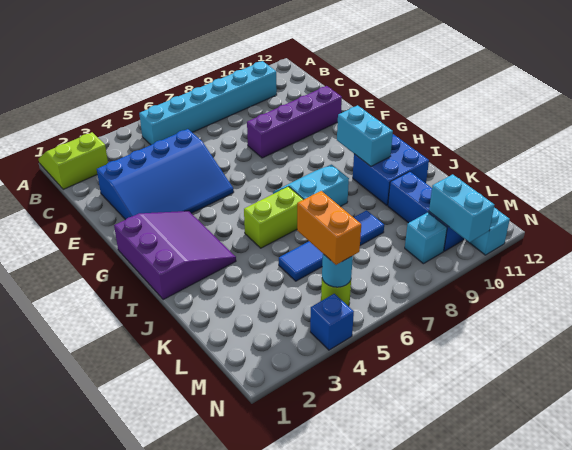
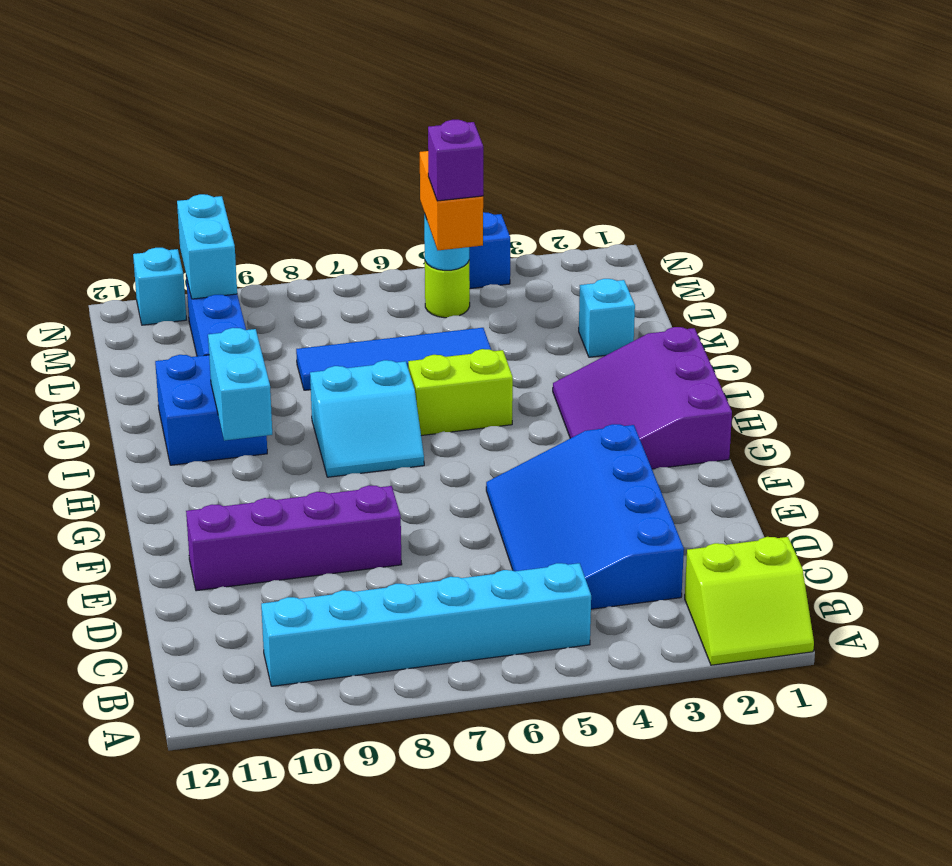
blue 3x4 slope [97,129,234,220] -> blue 3x4 slope turned to [486,424,684,609]
none -> purple 1x1 brick [428,120,483,201]
cyan 1x1 brick [405,212,447,264] -> cyan 1x1 brick moved to [579,279,635,357]

